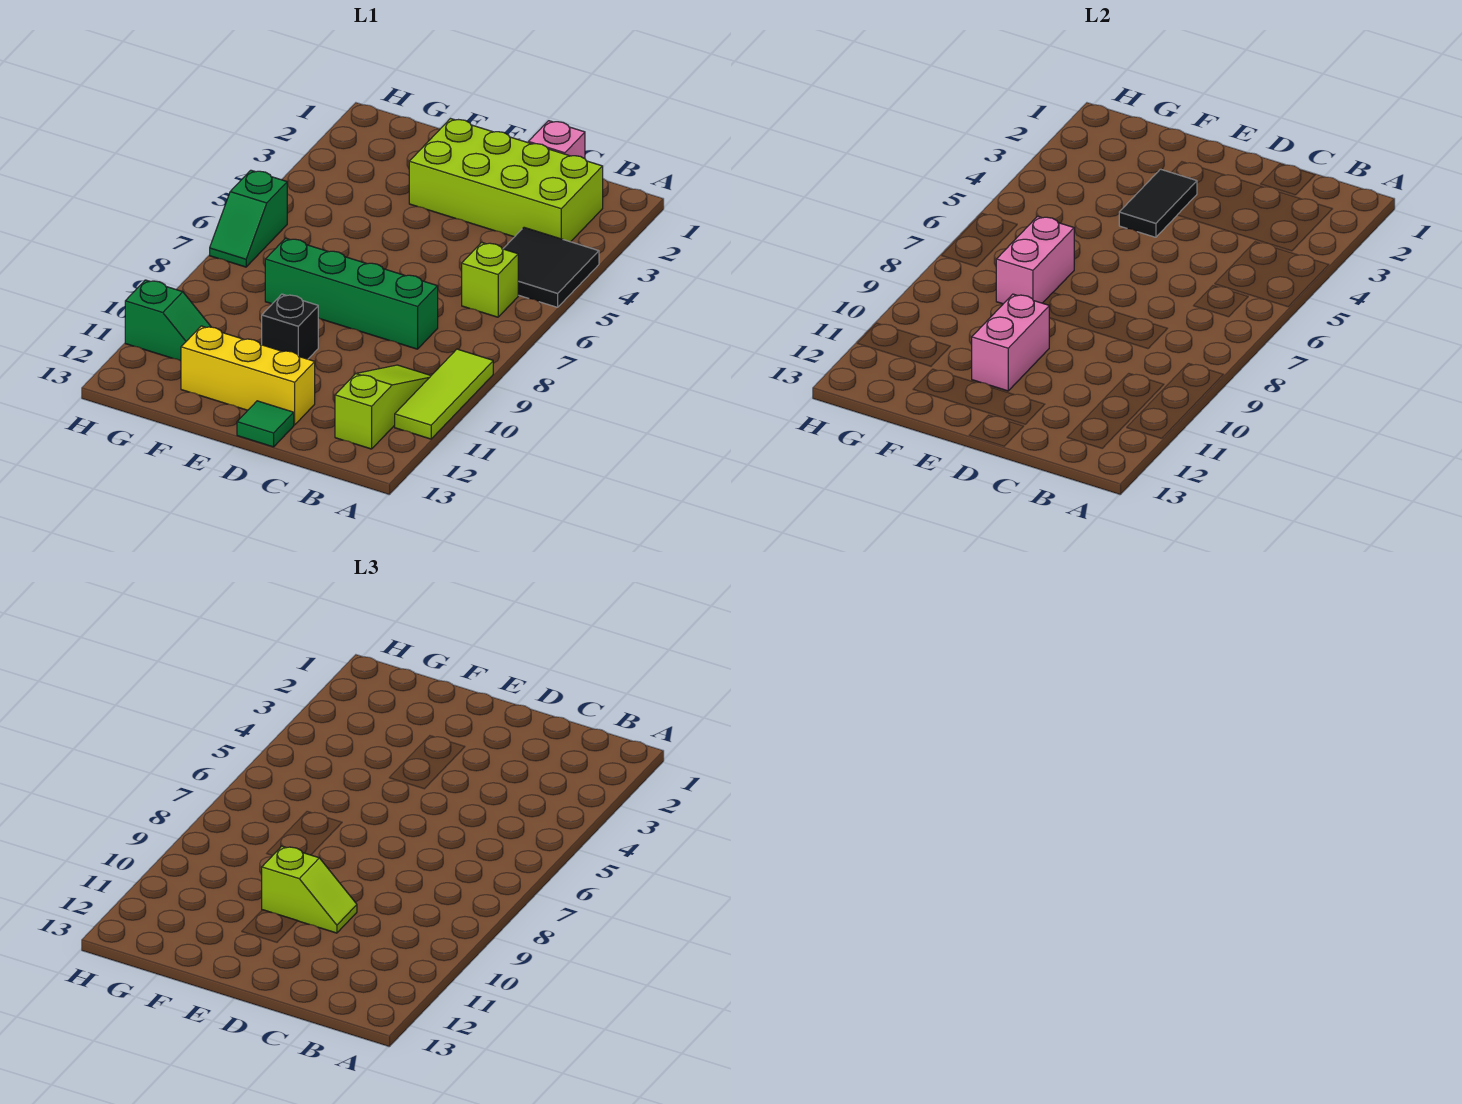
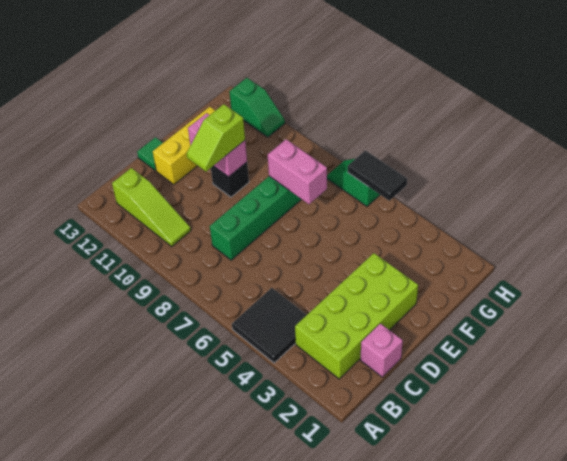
lime 1x3 tile [395,349,493,439] -> none
lime 1x1 brick [462,242,518,317] -> none
black 1x2 tile [1119,169,1197,237] -> black 1x2 tile moved to [348,150,407,201]
green 1x2 slope [125,280,211,361] -> green 1x2 slope turned to [229,78,285,137]

